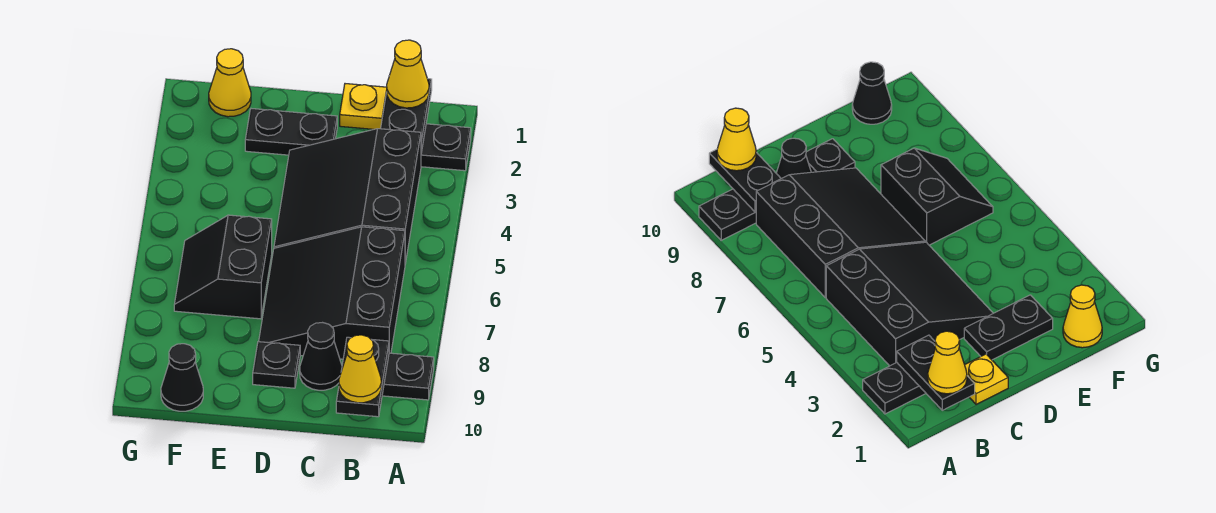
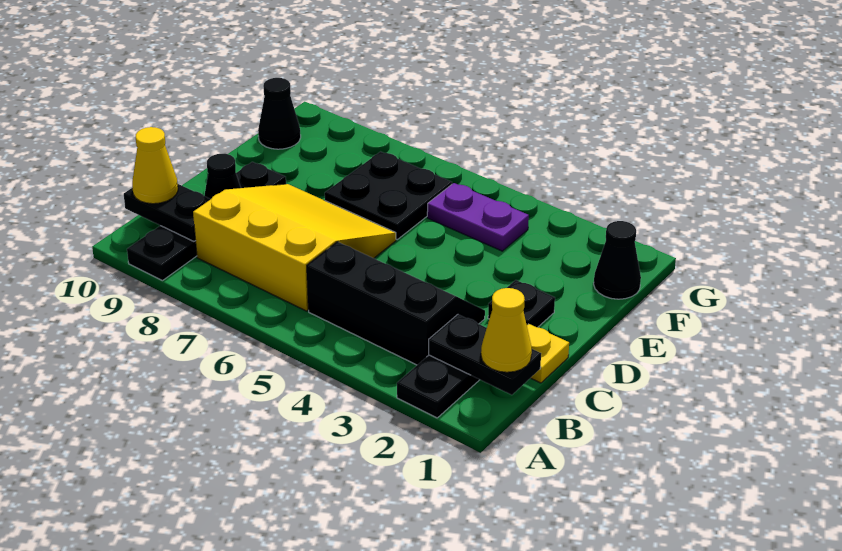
black 3x3 slope [274,129,421,264] -> black 2x3 slope [307,242,485,365]
black 3x3 slope [259,227,405,359] -> yellow 3x3 slope [193,184,396,311]
black 1x2 plate [245,109,337,155] -> black 1x1 plate [488,280,555,327]
black 2x2 slope [174,215,272,319] -> black 2x2 plate [325,152,452,239]
yellow 1x1 cone [209,49,251,117] -> black 1x1 cone [594,221,641,299]
none -> purple 1x2 plate [427,183,529,251]

